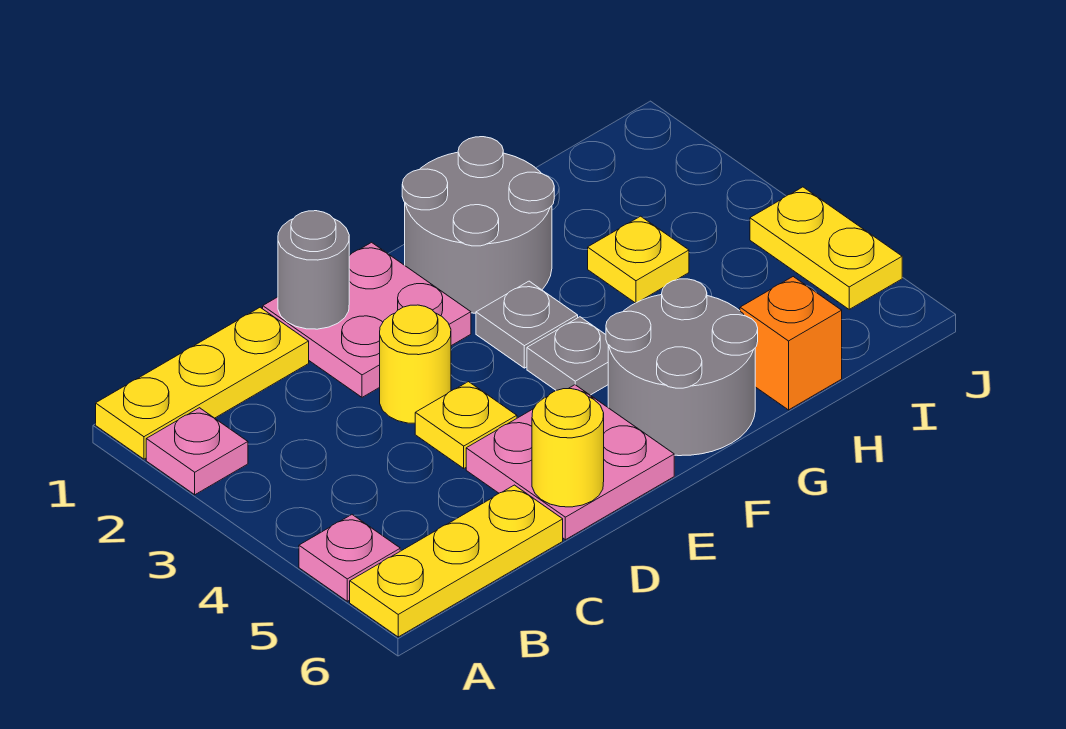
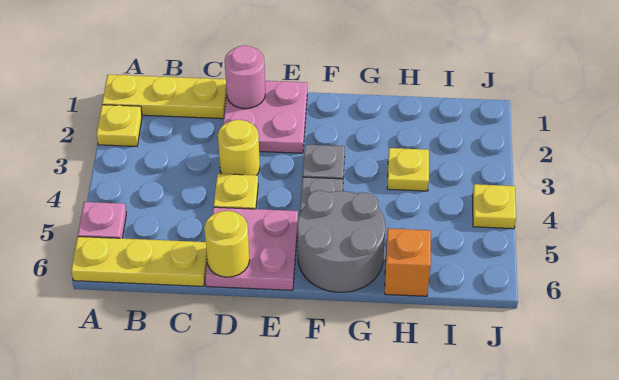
pink 1x1 plate [146,408,248,495] -> yellow 1x1 plate [96,105,142,146]
grey 1x1 round brick [278,211,349,329] -> pink 1x1 round brick [225,45,265,109]
grey 2x2 round brick [402,137,554,313] -> none
yellow 1x2 plate [750,187,902,309] -> yellow 1x1 plate [472,184,516,229]

